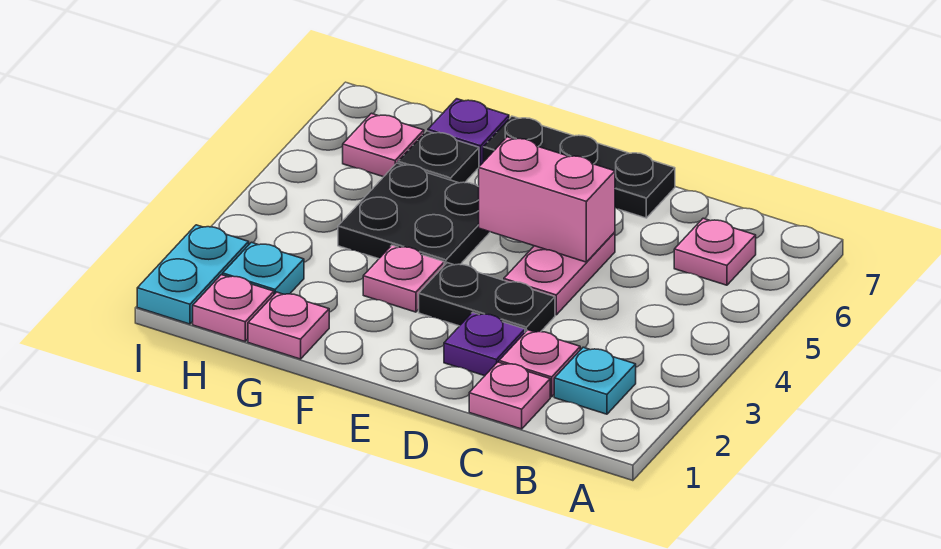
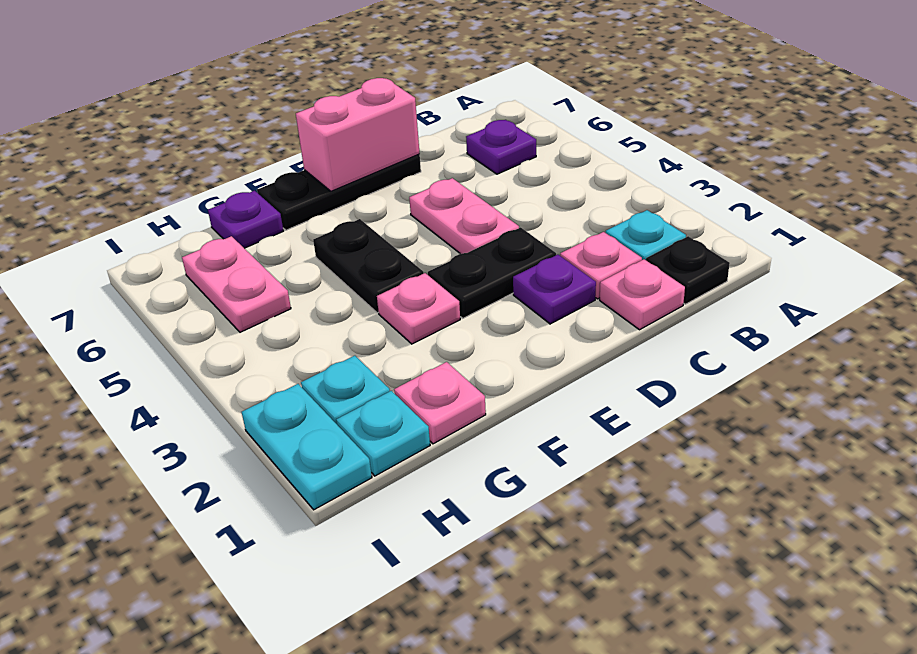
pink 1x1 plate [674,218,756,285] -> purple 1x1 plate [466,120,536,174]
pink 1x2 brick [479,137,615,262] -> pink 1x2 brick moved to [296,78,420,191]
black 2x2 plate [338,163,490,265] -> black 1x2 plate [313,219,424,313]
black 1x1 plate [398,131,479,183] -> black 1x1 plate moved to [646,236,730,304]
pink 1x1 plate [193,275,274,341] -> cyan 1x1 plate [336,391,430,476]
pink 1x1 plate [343,113,424,177] -> pink 1x2 plate [182,236,291,332]

